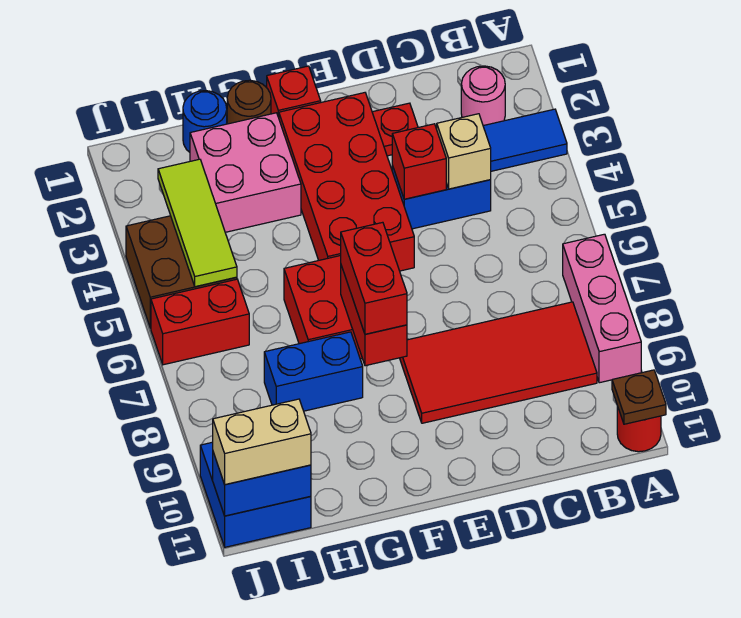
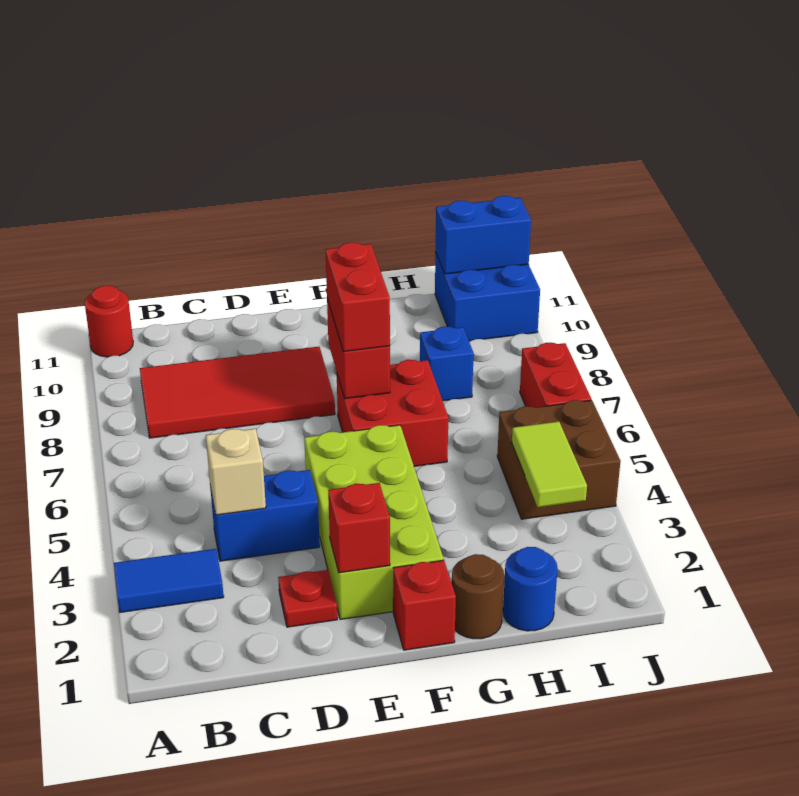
pink 1x3 brick [563,234,641,383] -> none
brown 1x1 plate [612,370,666,424] -> none
pink 1x1 round brick [461,66,505,126] -> none
red 1x1 brick [392,124,446,199] -> red 1x1 brick moved to [328,483,390,573]
red 2x4 brick [279,93,414,271] -> lime 2x4 brick [304,425,444,619]
pink 2x2 brick [190,113,301,232] -> none
blue 1x2 brick [264,332,363,411] -> blue 1x1 brick [420,327,474,401]
lime 1x3 tile [158,159,237,287] -> lime 1x2 tile [512,422,587,507]
red 1x2 brick [151,279,249,365] -> red 1x2 brick turned to [520,343,591,408]
tan 1x2 brick [213,399,311,485] -> none

